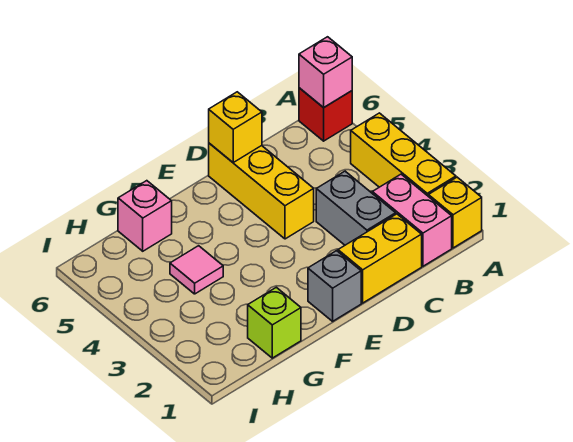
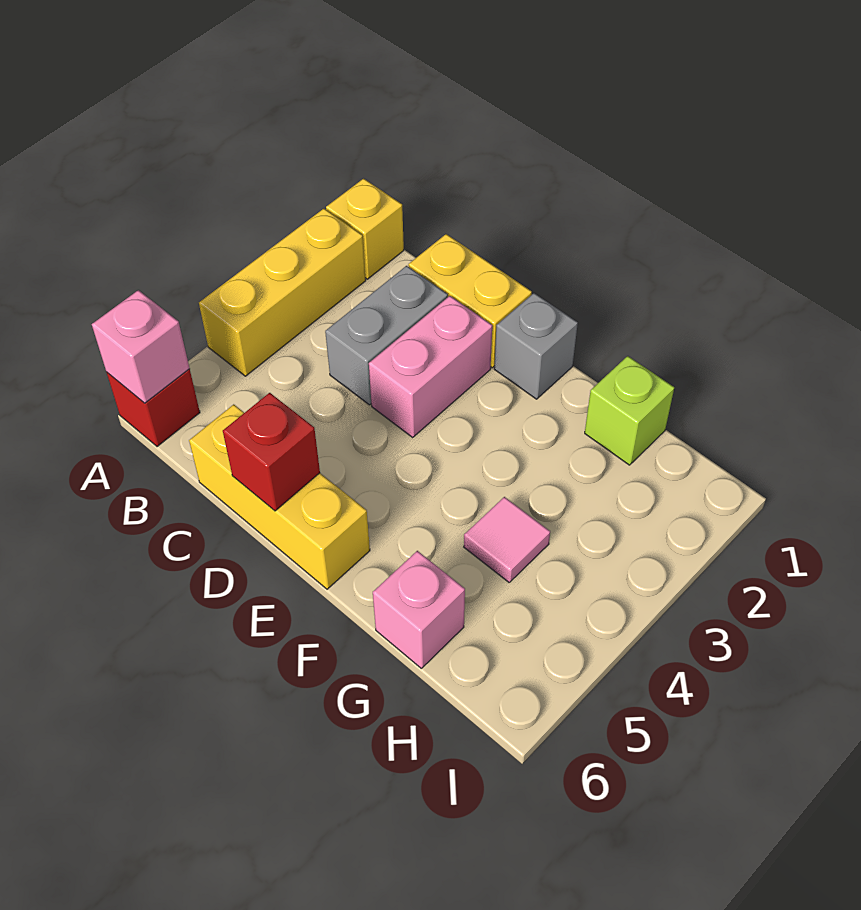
pink 1x2 brick [372,174,452,266] -> pink 1x2 brick moved to [369,296,492,437]
yellow 1x3 brick [209,143,314,239] -> yellow 1x3 brick turned to [189,404,370,589]
yellow 1x1 brick [209,92,262,162] -> red 1x1 brick [223,393,320,511]

